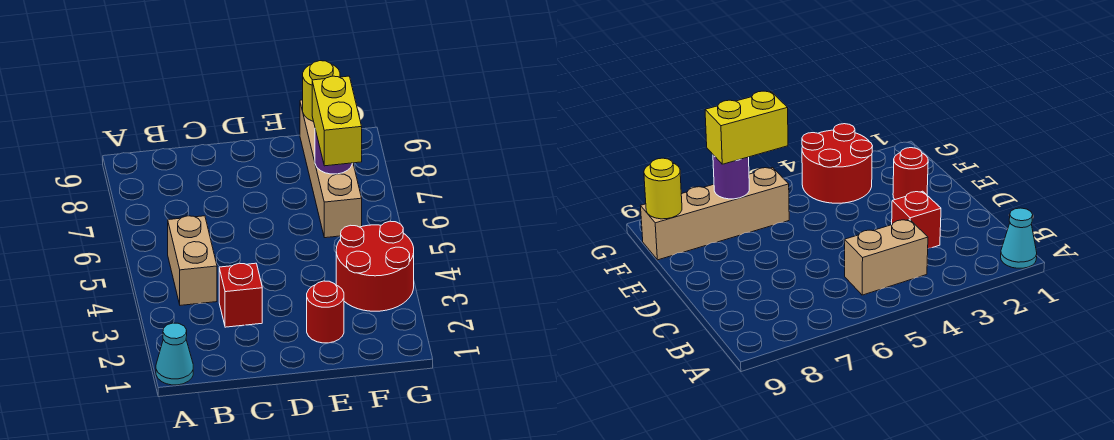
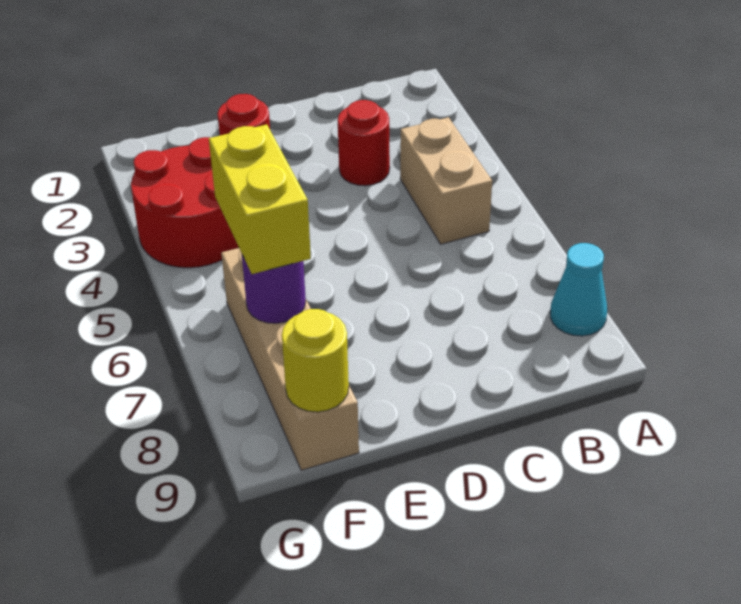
cyan 1x1 cone [156,323,193,385] -> cyan 1x1 cone moved to [550,243,607,336]
red 1x1 brick [219,263,262,327] -> red 1x1 round brick [338,100,390,186]

